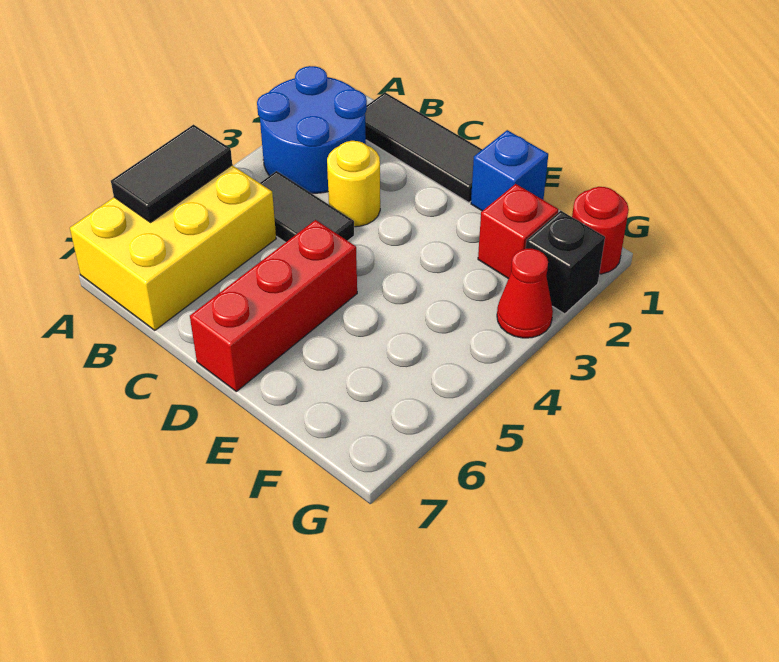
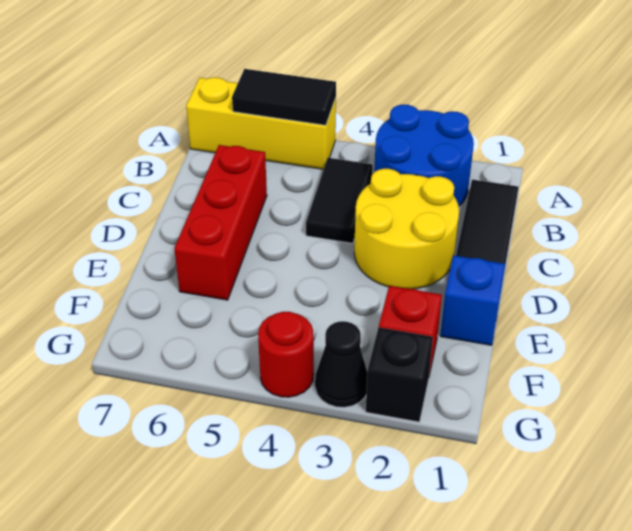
yellow 2x3 brick [70,165,276,330] -> yellow 1x3 brick [186,77,336,169]
yellow 1x1 round brick [327,141,380,227] -> yellow 2x2 round brick [354,169,459,289]
red 1x3 brick [190,220,357,391] -> red 1x3 brick turned to [174,145,267,300]
red 1x1 round brick [572,187,629,274] -> red 1x1 round brick moved to [258,312,314,397]
red 1x1 cone [497,249,553,338] -> black 1x1 cone [315,321,367,407]

